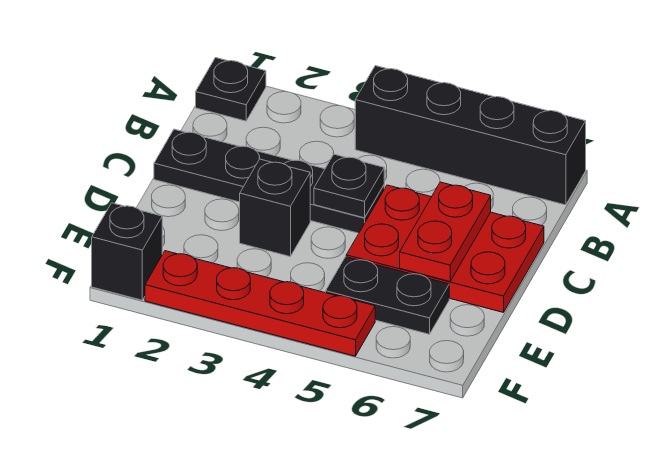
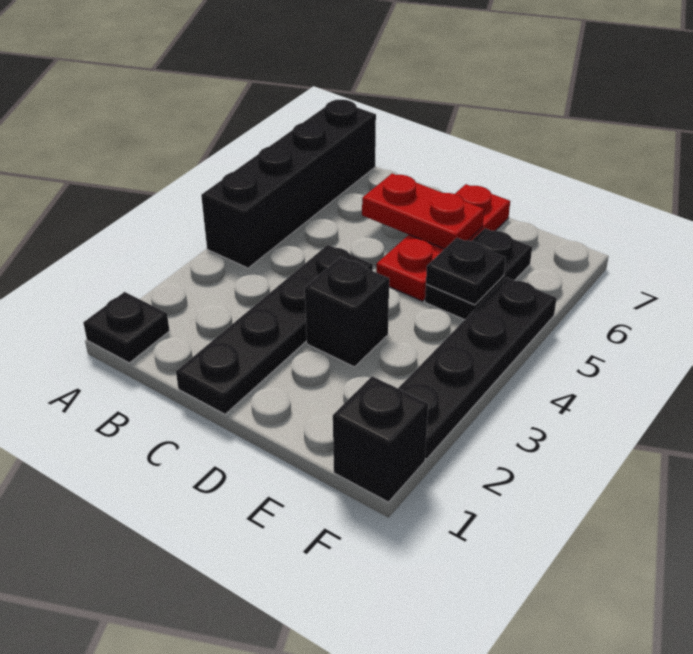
black 1x1 plate [314,154,384,218] -> black 1x1 plate moved to [426,238,506,305]
red 2x3 plate [346,185,544,312] -> red 1x3 plate [376,184,510,301]
red 1x4 plate [145,251,375,356] -> black 1x4 plate [398,277,557,459]

